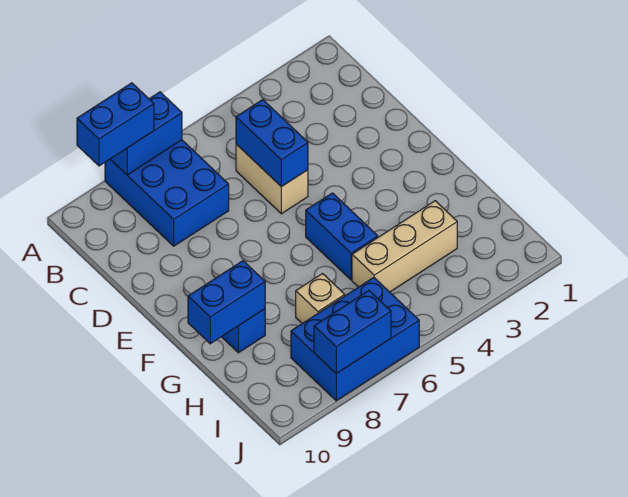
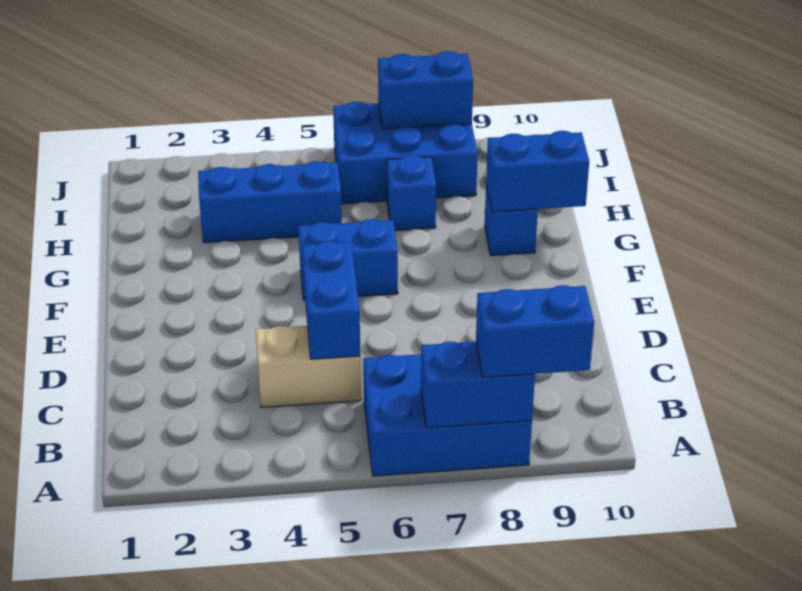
blue 2x3 brick [105,140,229,246] -> blue 2x3 brick turned to [363,354,532,476]
tan 1x2 brick [236,144,308,214] -> tan 1x2 brick turned to [256,326,361,407]
blue 1x2 brick [306,193,378,280] -> blue 1x2 brick turned to [298,219,398,300]
tan 1x3 brick [352,201,457,292] -> blue 1x3 brick [198,161,342,243]
tan 1x1 brick [296,274,345,323] -> blue 1x1 brick [387,155,436,231]

